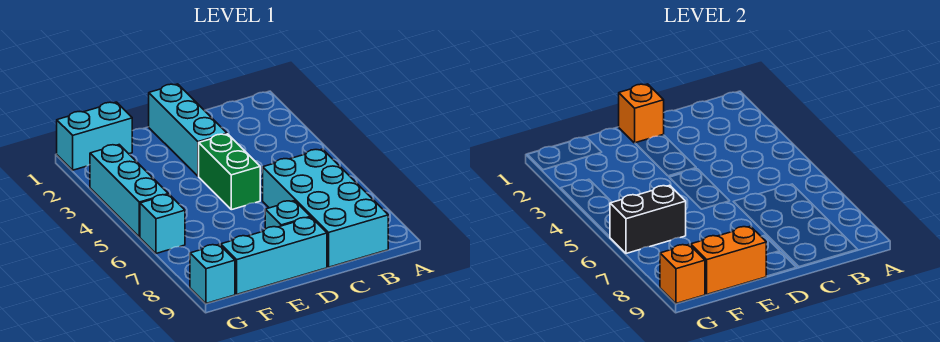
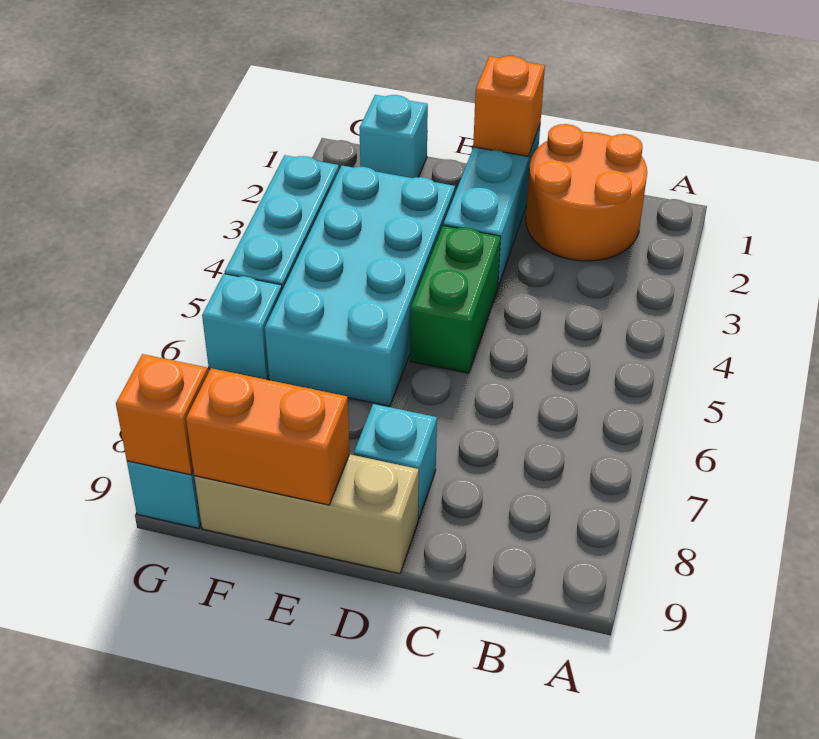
none -> orange 2x2 round brick [526,124,647,261]
cyan 2x4 brick [263,149,388,267] -> cyan 2x4 brick moved to [265,166,455,406]
cyan 1x3 brick [220,217,327,294] -> tan 1x3 brick [194,454,419,574]
cyan 1x2 brick [57,102,132,170] -> cyan 1x1 brick [359,95,428,178]
black 1x2 brick [610,185,686,253] -> none

